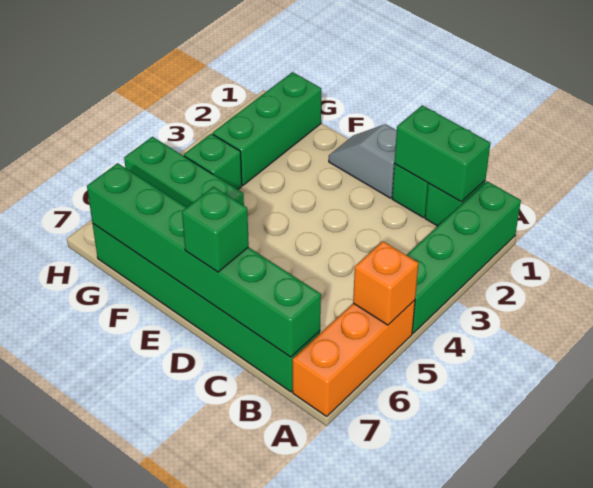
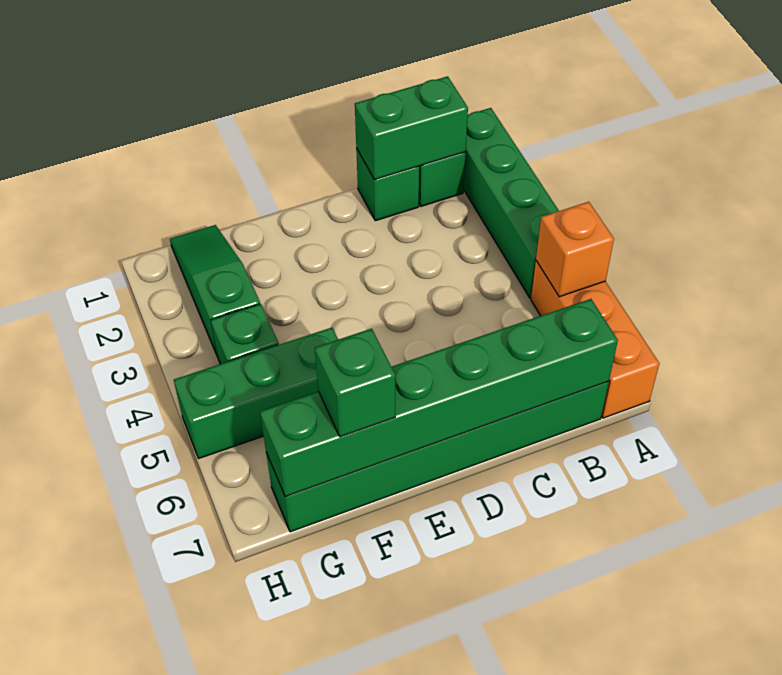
grey 1x2 slope [329,124,397,198] -> none
green 1x1 brick [182,187,249,272] -> green 1x1 brick moved to [315,329,395,437]
green 1x3 brick [213,72,321,185] -> green 1x3 slope [170,225,260,357]

